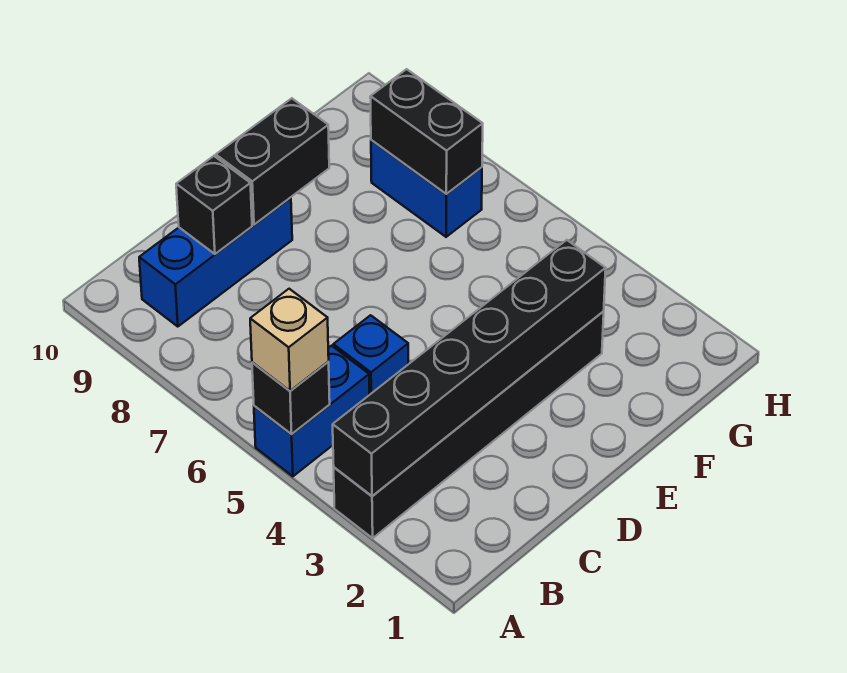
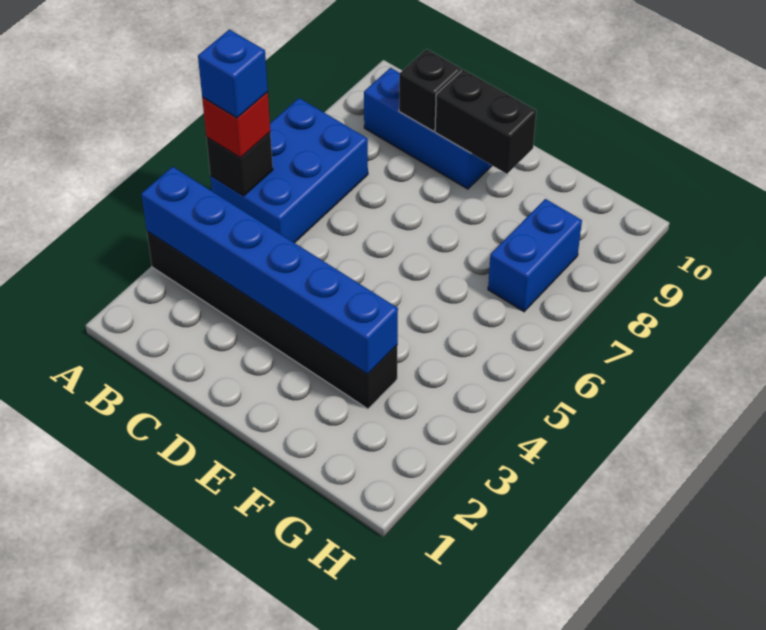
black 1x6 brick [333,240,606,496] -> blue 1x6 brick [141,167,398,374]
blue 1x2 brick [254,346,369,476] -> blue 2x3 brick [210,98,368,243]
tan 1x1 brick [250,289,329,391] -> red 1x1 brick [202,92,270,158]
blue 1x1 brick [333,315,408,395] -> blue 1x1 brick moved to [198,30,268,118]
black 1x2 brick [370,69,483,194] -> none

